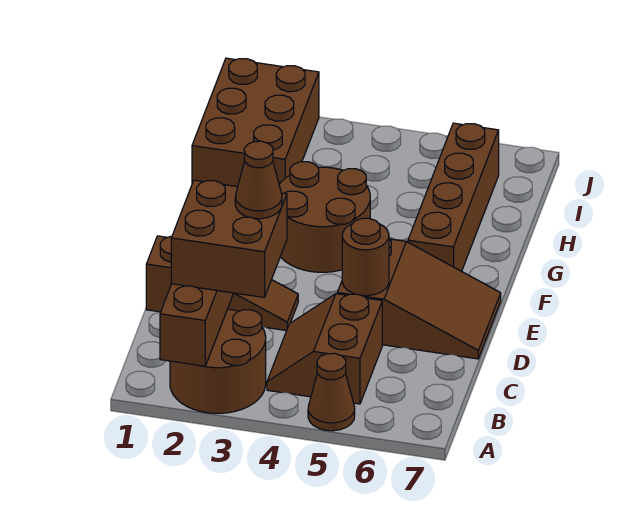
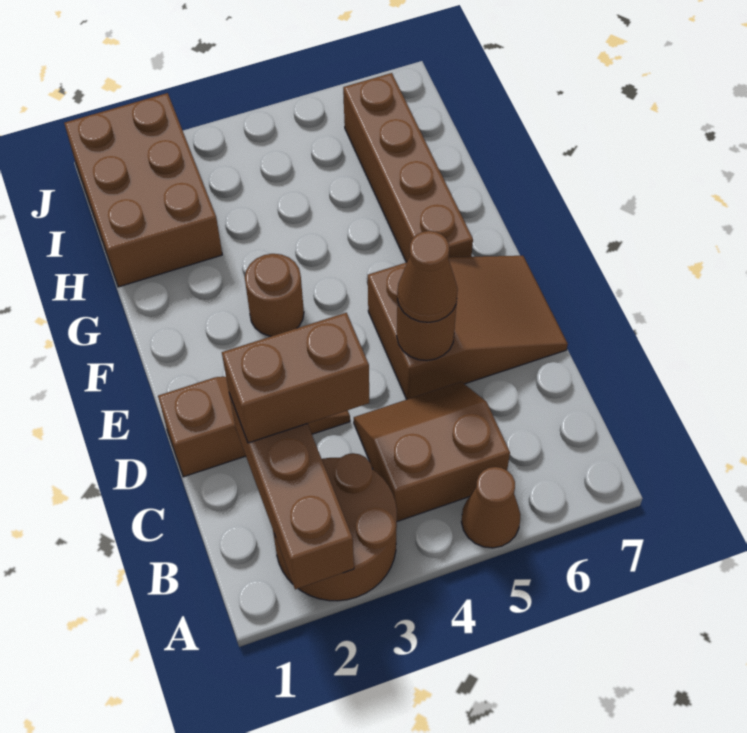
brown 2x2 brick [171,180,287,297] -> brown 1x2 brick [222,313,369,443]
brown 2x2 slope [267,294,382,404] -> brown 2x2 slope turned to [354,382,510,521]
brown 1x1 cone [235,141,282,219] -> brown 1x1 cone moved to [397,231,458,322]
brown 2x2 round brick [279,162,370,272] -> brown 1x1 round brick [245,254,304,336]

